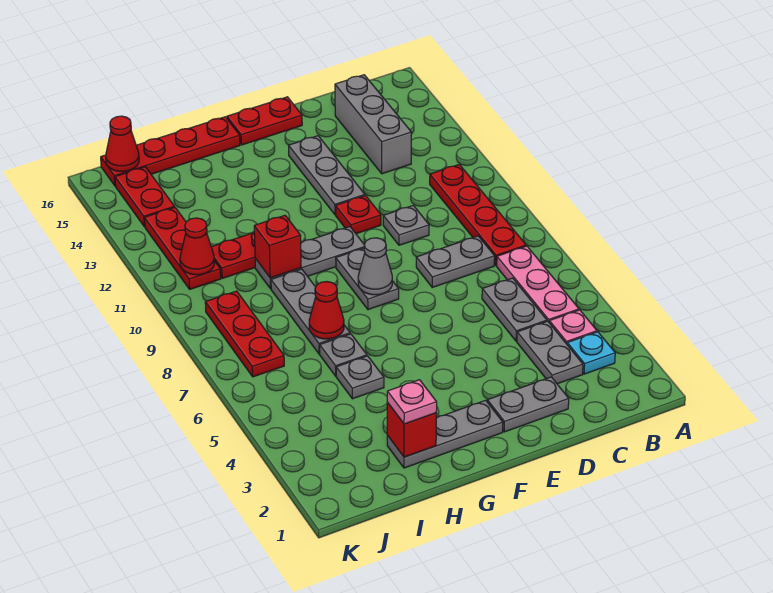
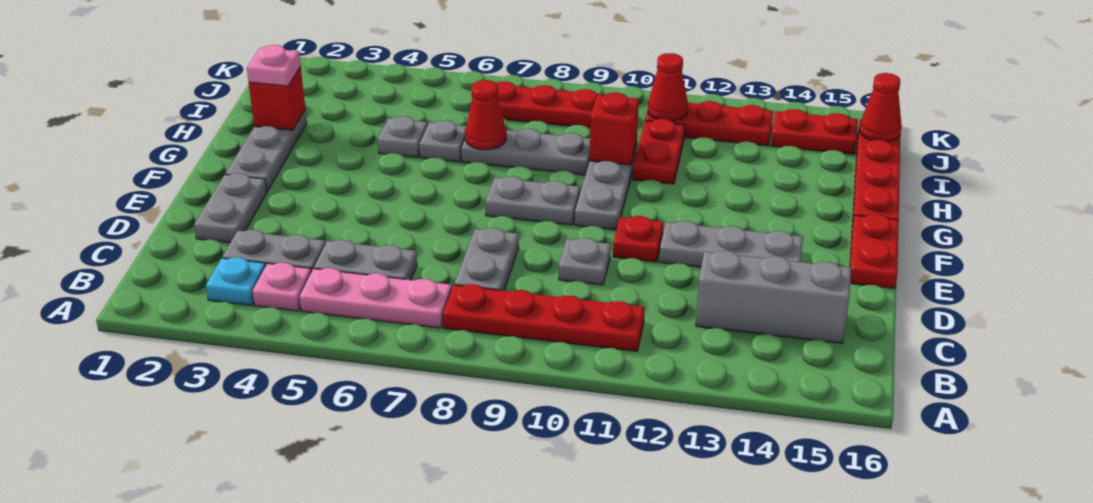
grey 1x1 cone [358,238,392,295] -> none

